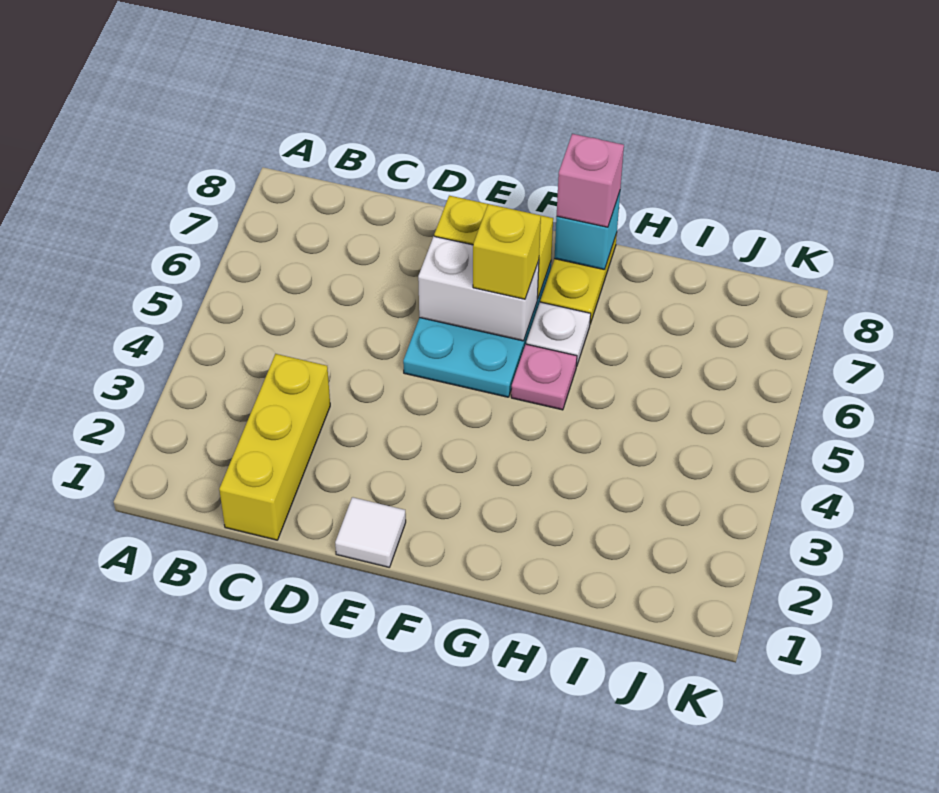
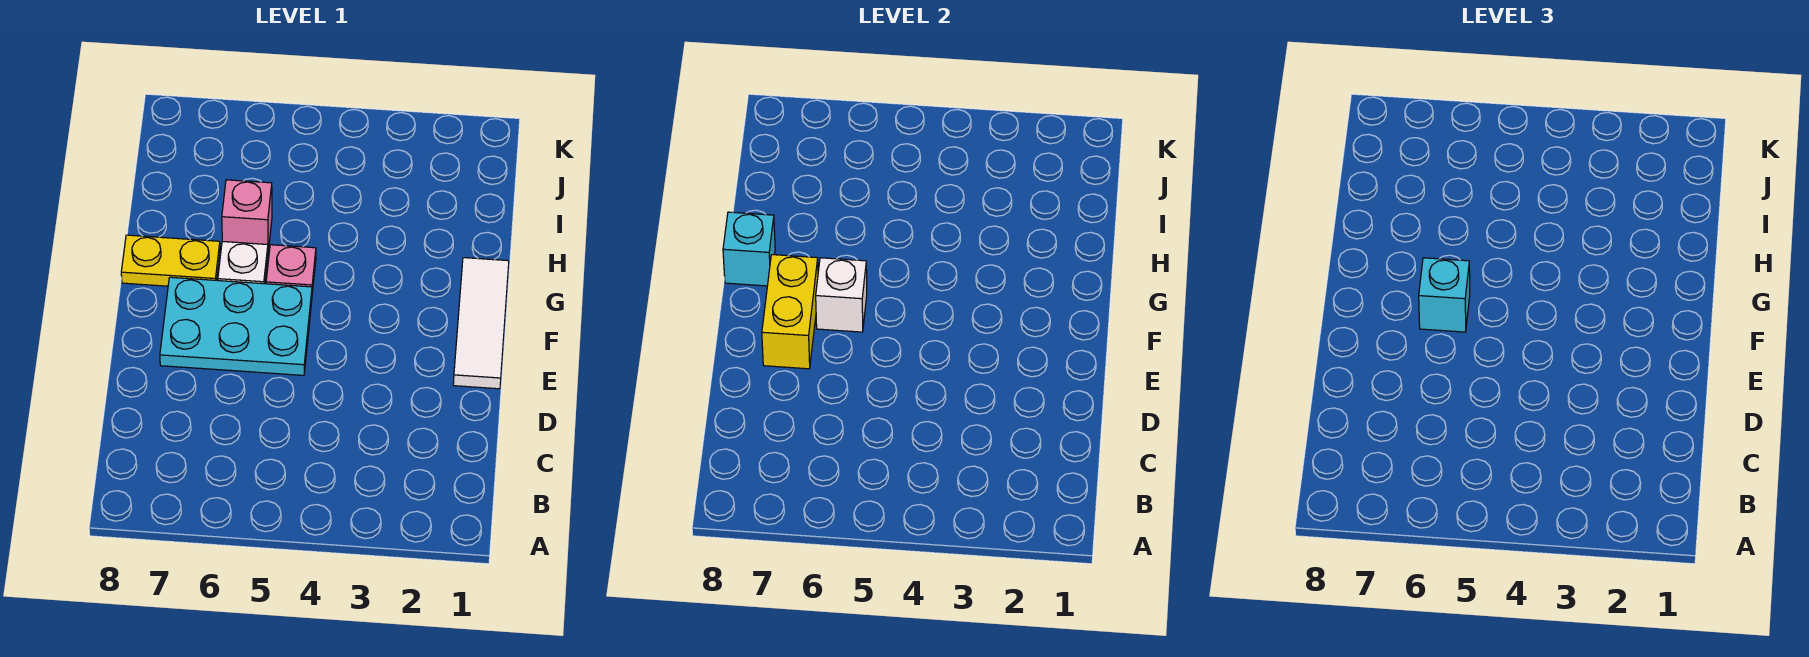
yellow 1x3 brick [219,354,330,540] -> none
white 1x1 tile [335,497,406,567] -> white 1x3 tile [453,258,509,389]
white 1x2 brick [418,236,539,341] -> white 1x1 brick [816,258,867,332]
yellow 1x1 brick [473,204,541,299] -> cyan 1x1 brick [1419,258,1470,332]
pink 1x1 brick [557,134,624,227] -> pink 1x1 brick moved to [222,180,272,251]

